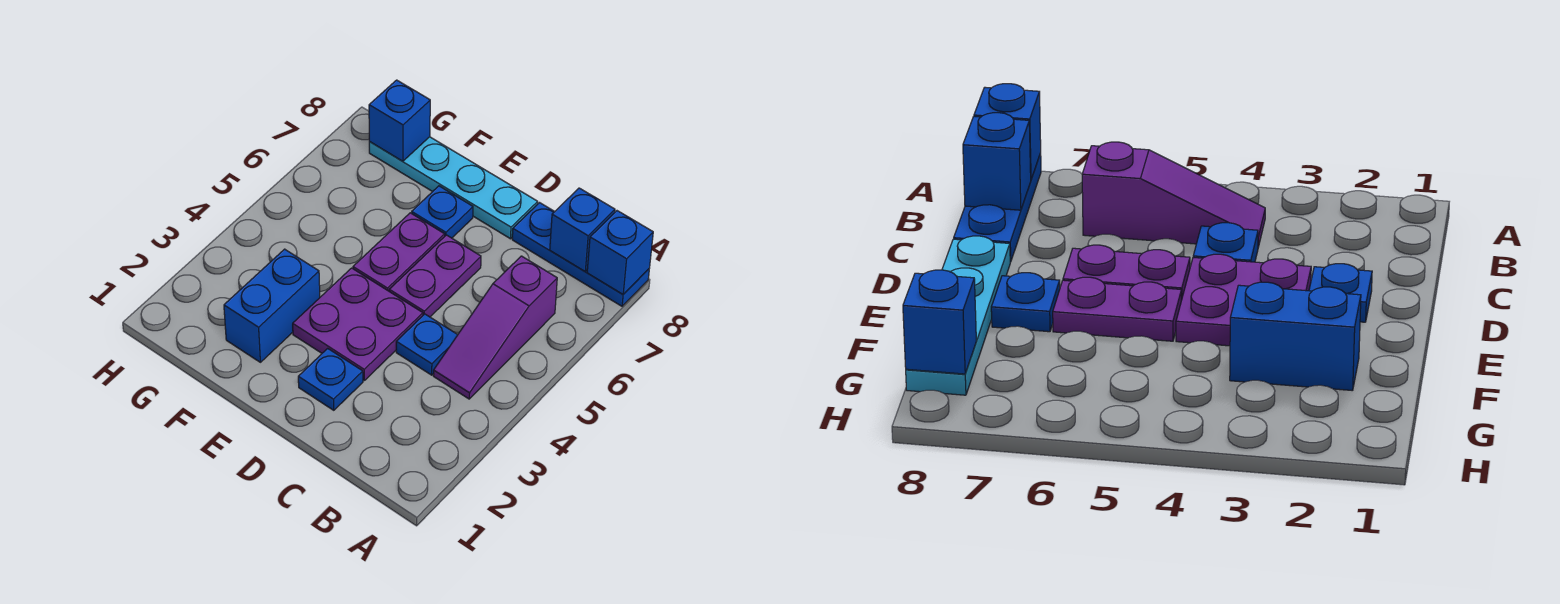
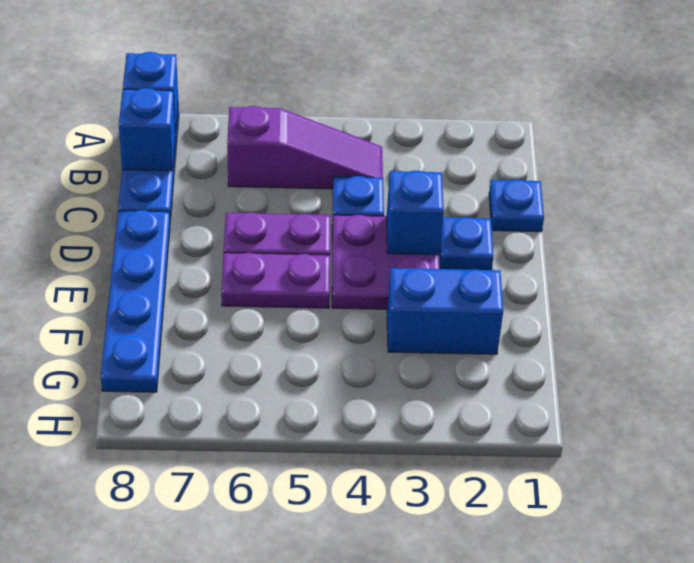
cyan 1x4 plate [369,137,538,239] -> blue 1x4 plate [101,210,170,392]
blue 1x1 plate [412,186,473,238] -> blue 1x1 plate moved to [489,179,544,232]
blue 1x1 brick [369,80,430,161] -> blue 1x1 brick moved to [387,171,444,255]

